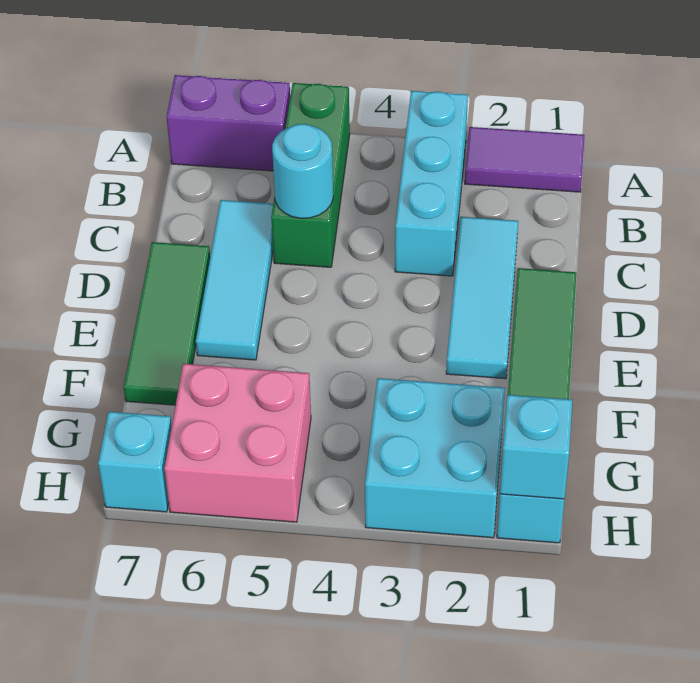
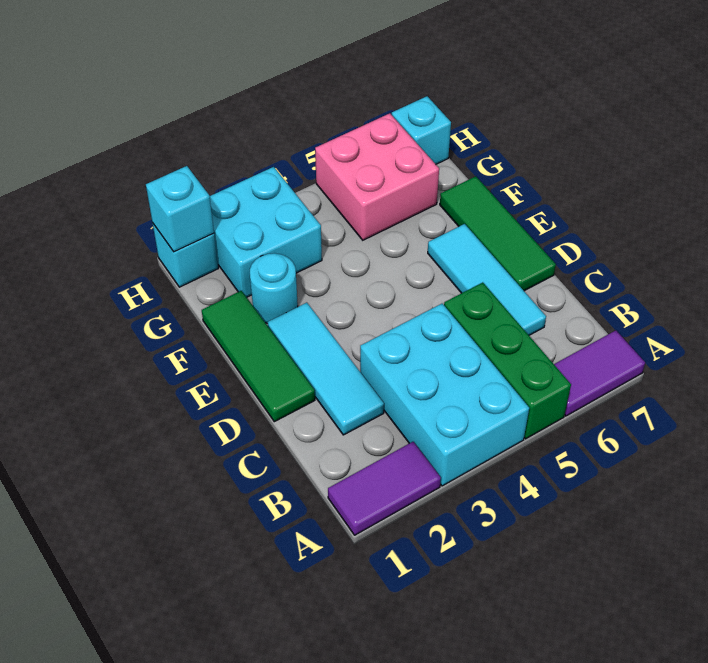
cyan 1x3 brick [395,91,468,276] -> cyan 2x3 brick [360,304,529,486]
purple 1x2 brick [167,75,290,171] -> purple 1x2 tile [554,330,645,416]
cyan 1x1 round brick [272,124,333,218] -> cyan 1x1 round brick moved to [250,253,298,323]

